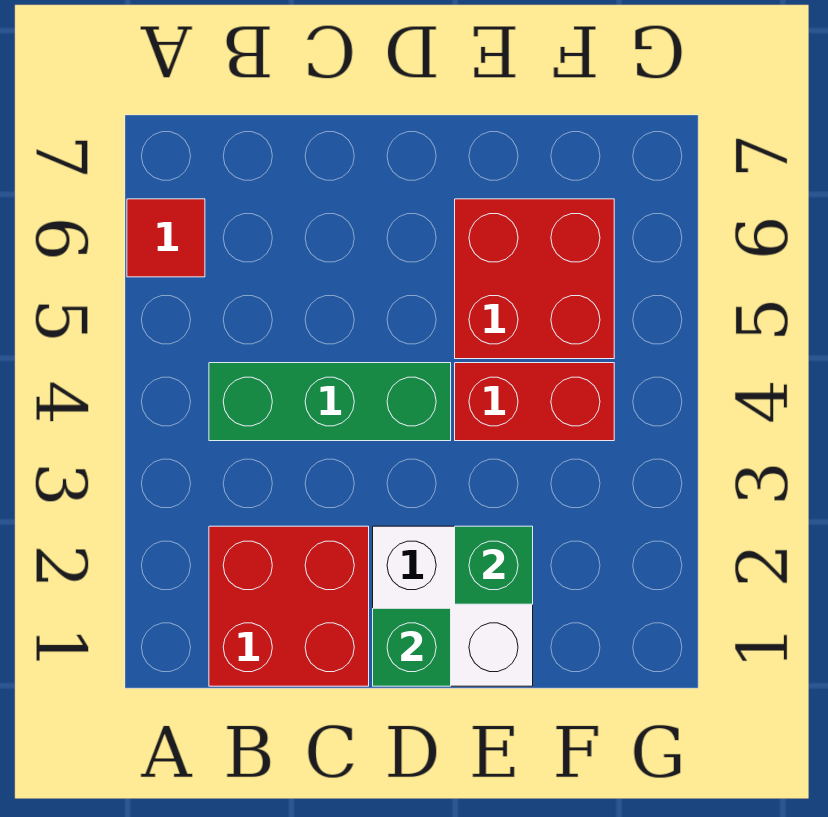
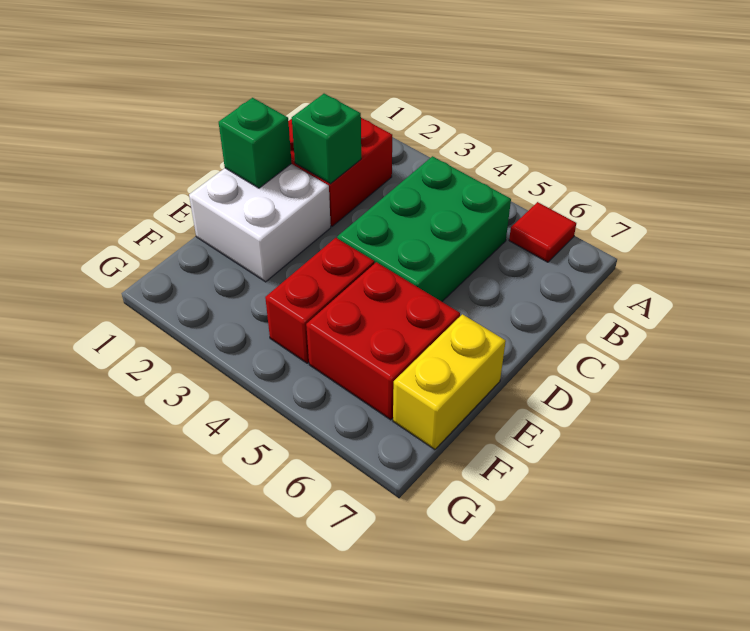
green 1x3 brick [209,363,451,441] -> green 2x3 brick [337,156,511,302]
green 1x1 brick [455,526,533,604] -> green 1x1 brick moved to [292,94,361,184]
none -> yellow 1x2 brick [393,314,506,449]

